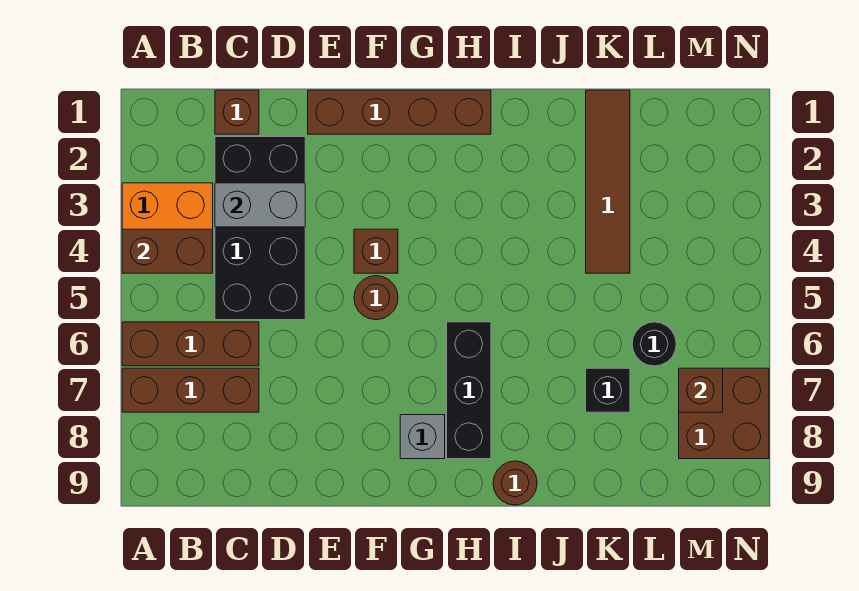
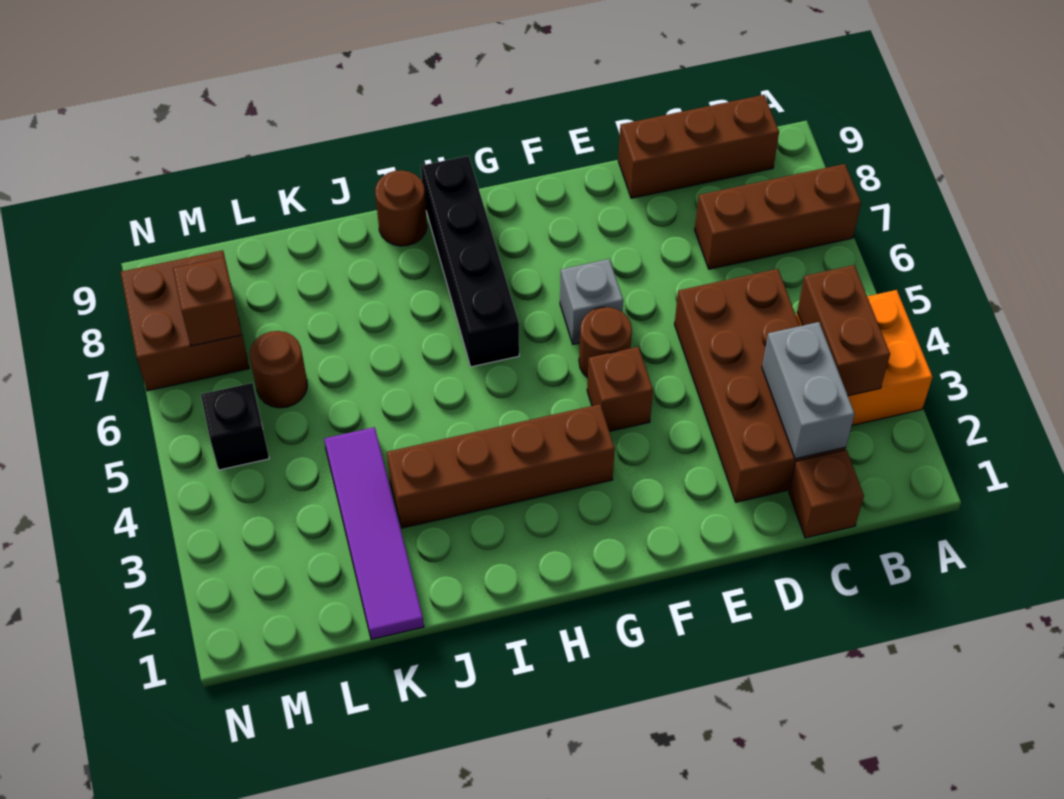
brown 1x2 brick [122,229,213,273] -> brown 1x2 brick turned to [797,265,890,396]
brown 1x3 brick [122,322,259,366] -> brown 1x3 brick moved to [618,95,779,198]
black 2x4 brick [215,137,305,320] -> brown 2x4 brick [674,269,846,502]
grey 1x2 brick [215,183,305,227] -> grey 1x2 brick turned to [762,322,855,459]
brown 1x4 brick [308,90,491,134] -> brown 1x4 brick moved to [387,404,615,528]
grey 1x1 brick [400,415,445,459] -> grey 1x1 brick moved to [560,259,623,344]
black 1x3 brick [447,322,491,459] -> black 1x4 brick [421,156,519,367]
brown 1x4 tile [586,90,630,273] -> purple 1x4 tile [324,427,424,640]
black 1x1 brick [586,368,630,412] -> black 1x1 brick moved to [201,383,269,470]
black 1x1 round brick [632,322,676,366] -> brown 1x1 round brick [250,331,307,408]

